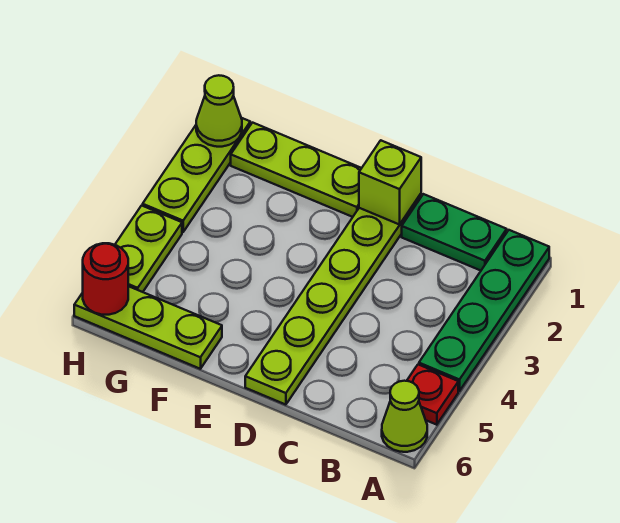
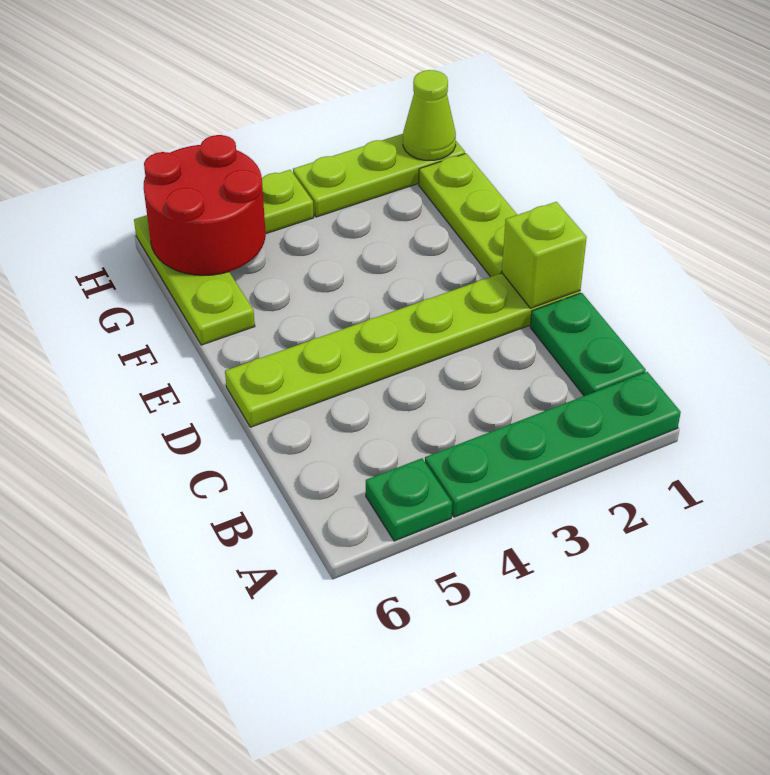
red 1x1 plate [407,364,458,425] -> green 1x1 plate [366,458,452,541]
lime 1x1 cone [382,381,427,452] -> none
red 1x1 round brick [83,243,128,315] -> red 2x2 round brick [143,135,266,275]

